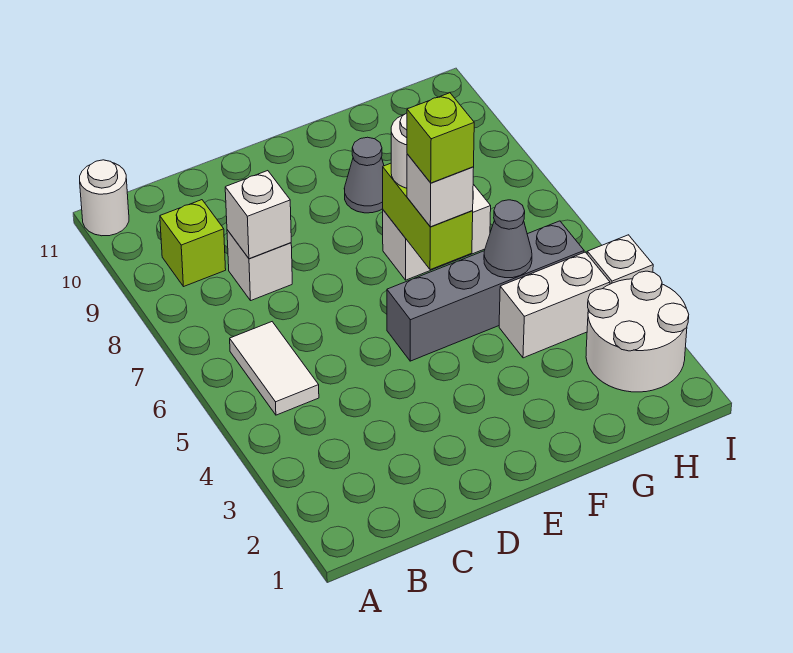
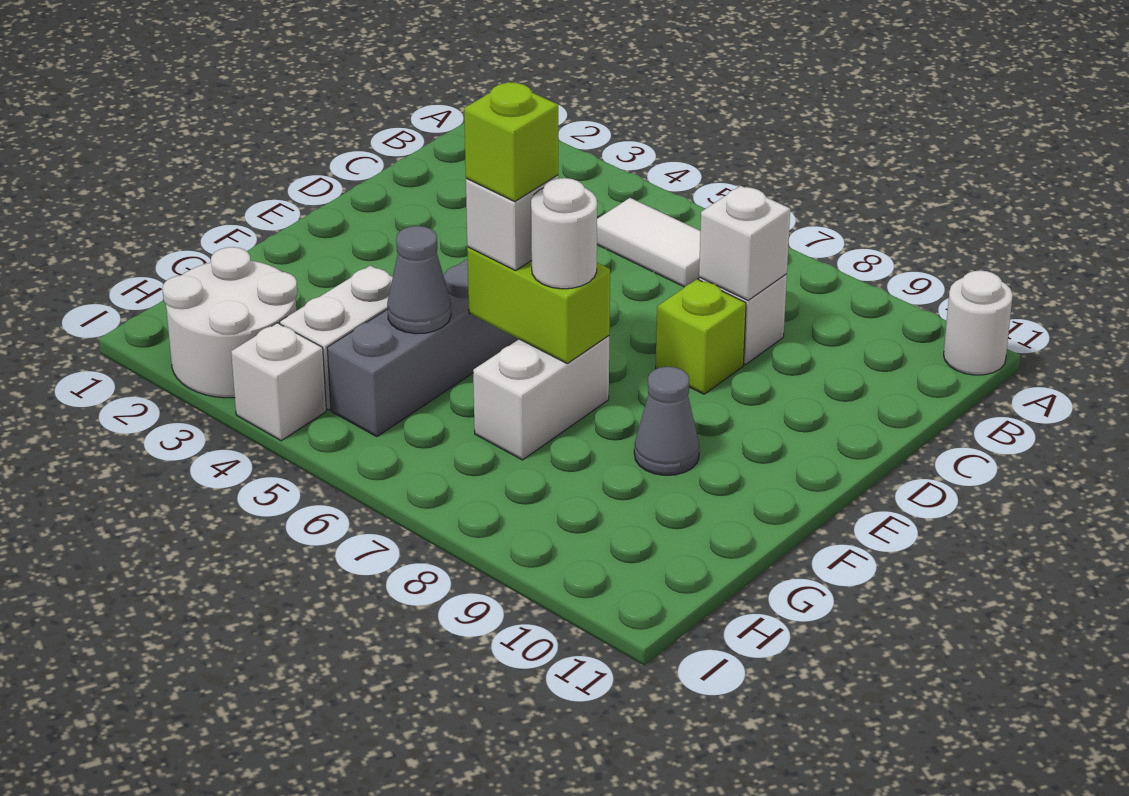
lime 1x1 brick [160,200,226,287] -> lime 1x1 brick moved to [656,279,746,394]

